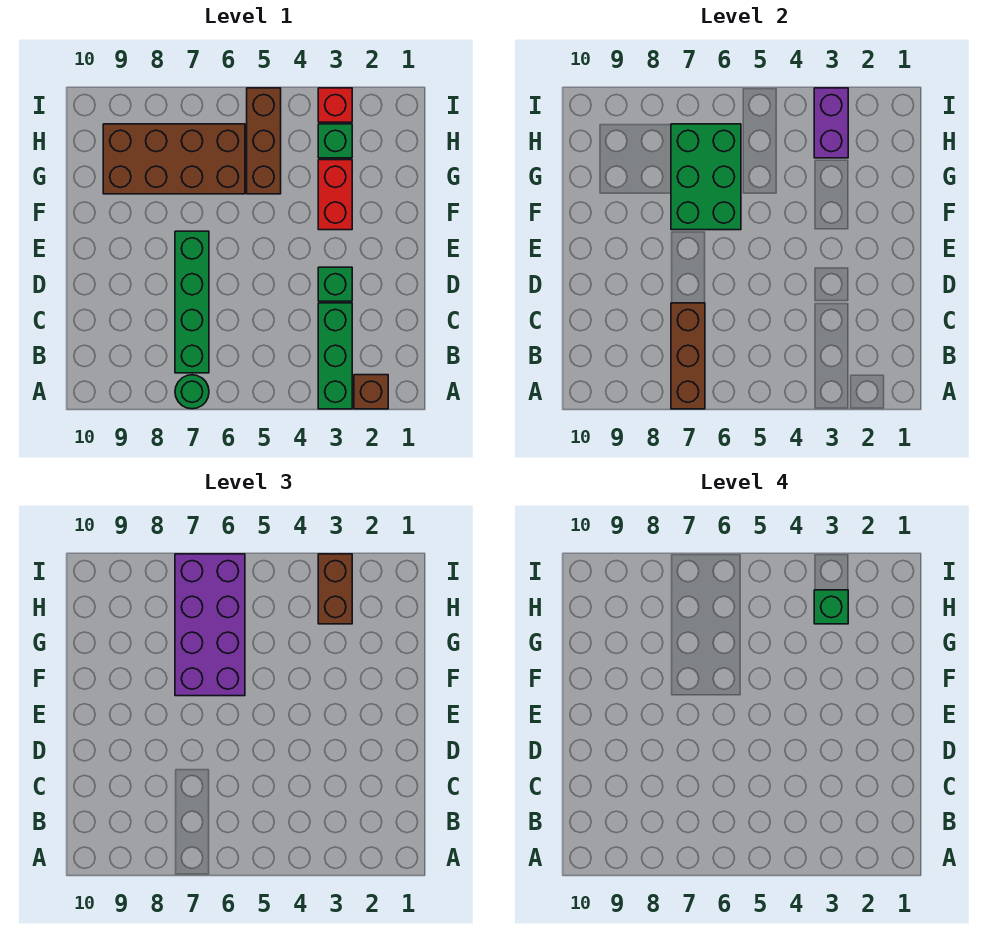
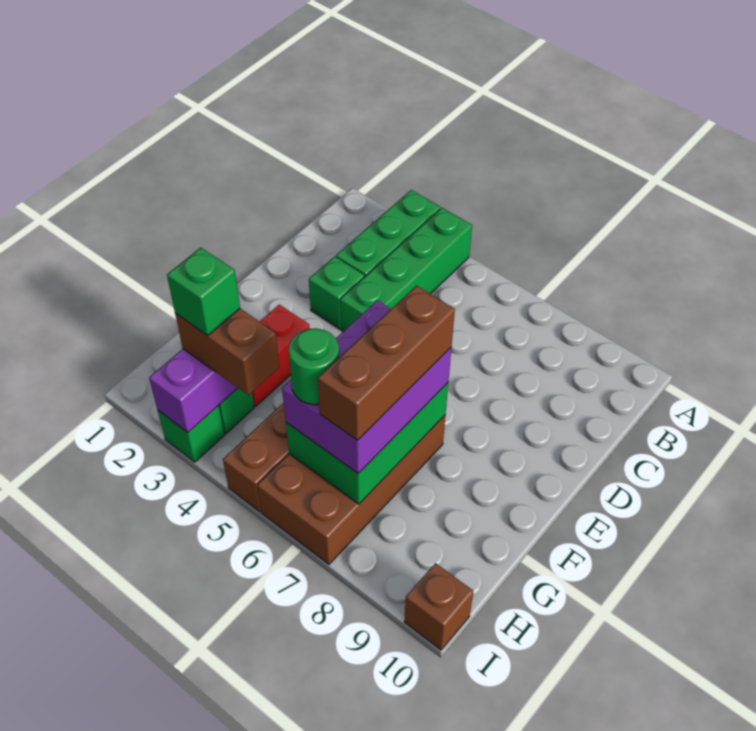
brown 1x1 brick [354,375,388,409] -> brown 1x1 brick moved to [404,563,473,650]
green 1x1 round brick [175,375,209,409] -> green 1x1 round brick moved to [289,328,339,405]
brown 1x3 brick [671,303,705,409] -> brown 1x3 brick moved to [318,286,455,440]
green 1x4 brick [175,231,209,373] -> green 1x4 brick moved to [340,208,472,331]
purple 2x4 brick [175,554,245,696] -> purple 2x3 brick [282,300,451,473]
brown 2x4 brick [103,124,245,194] -> brown 2x4 brick turned to [257,415,445,564]
brown 1x2 brick [318,554,352,624] -> brown 1x2 brick turned to [175,309,279,395]
red 1x1 brick [318,88,352,122] -> green 1x1 brick [158,405,224,462]

